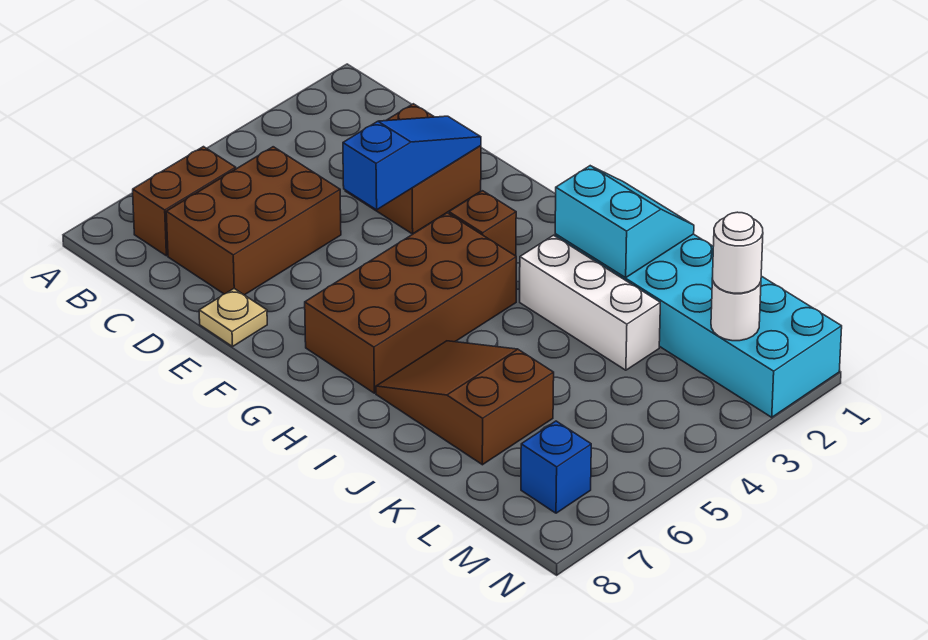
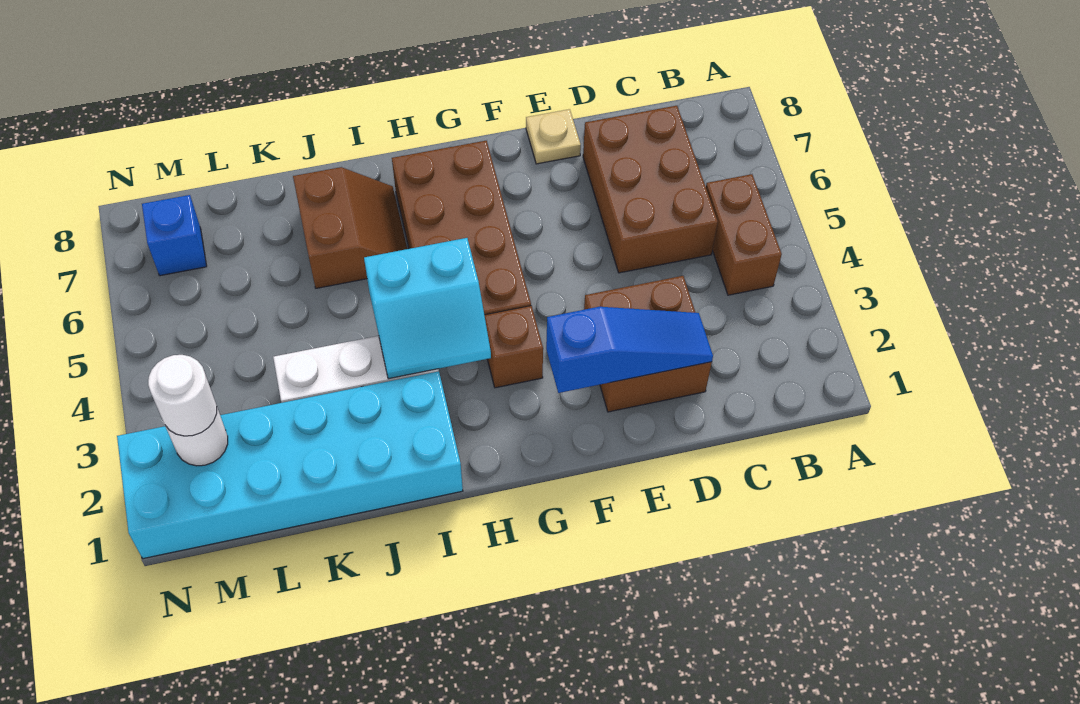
brown 1x2 brick [133,147,236,256] -> brown 1x2 brick moved to [706,174,782,295]
blue 1x3 slope [343,116,481,210] -> blue 1x3 slope turned to [546,307,713,393]
cyan 2x2 slope [555,166,694,278] -> cyan 2x2 slope moved to [364,238,491,379]
brown 2x3 slope [376,341,554,465] -> brown 2x2 slope [293,167,407,288]

